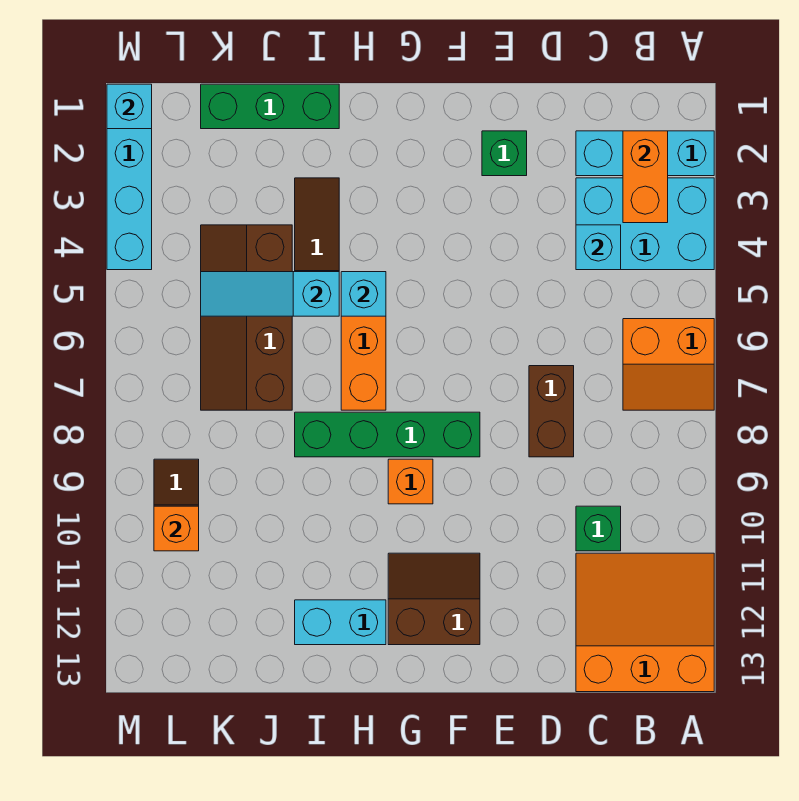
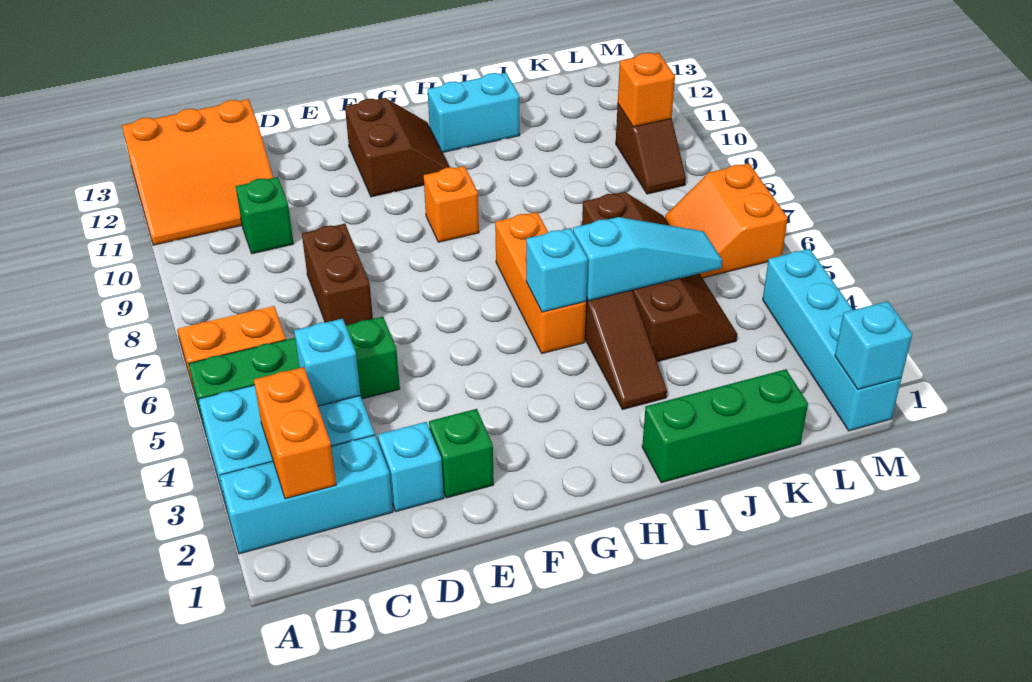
none -> cyan 1x1 brick [378,422,444,511]
green 1x4 brick [295,412,480,457] -> green 1x4 brick moved to [189,317,400,433]
brown 2x2 slope [388,553,480,645] -> brown 2x2 slope turned to [345,98,450,197]
none -> orange 2x2 slope [665,163,788,278]

